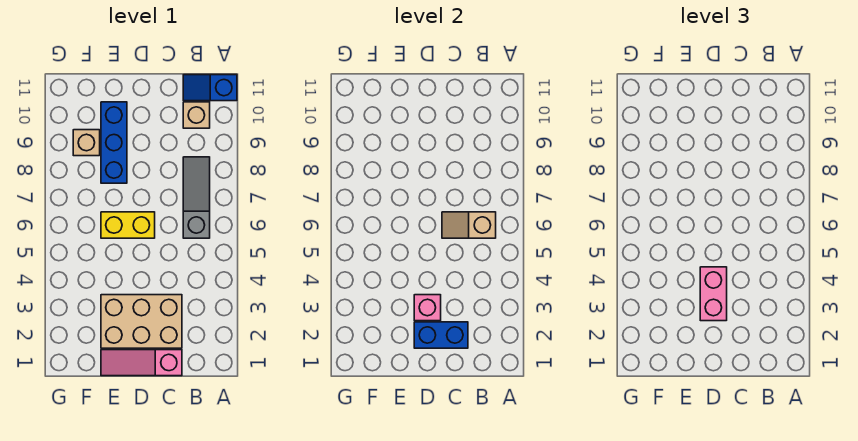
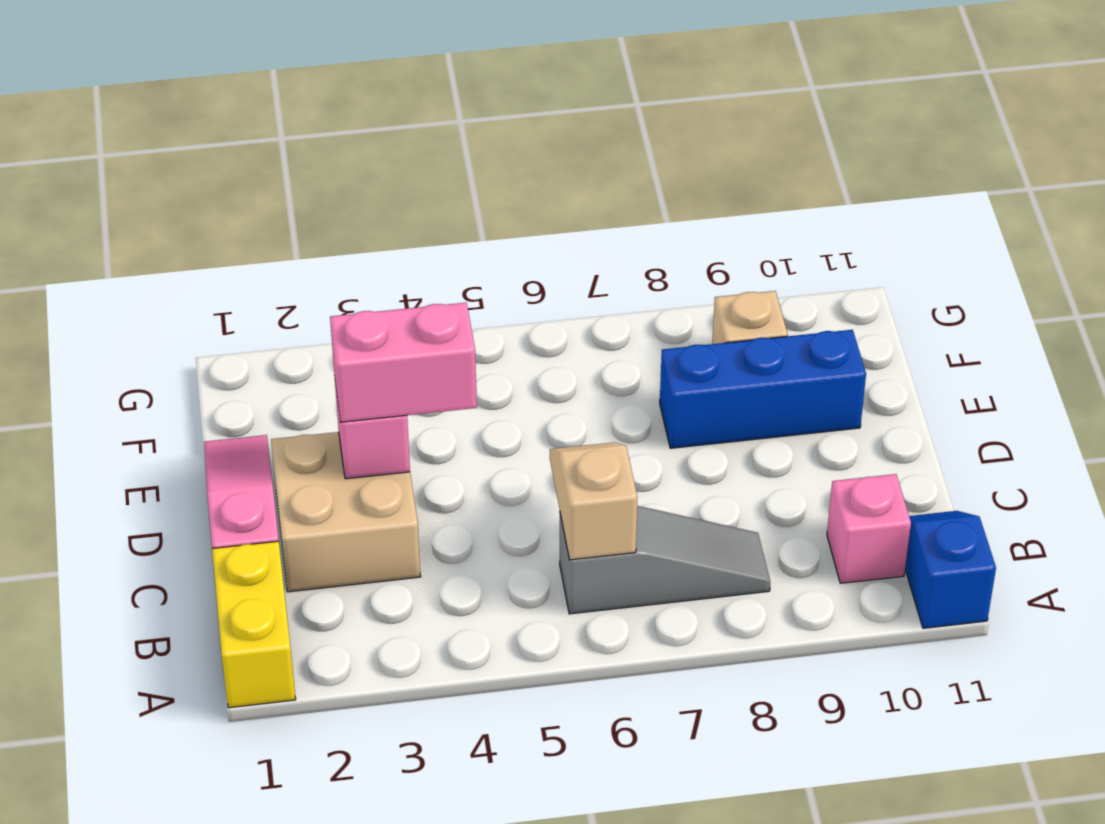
tan 1x1 brick [183,102,210,128] -> pink 1x1 brick [827,474,911,583]
tan 2x3 brick [101,295,182,348] -> tan 2x2 brick [271,432,421,592]
blue 1x2 brick [414,322,468,348] -> none
yellow 1x2 brick [101,212,155,238] -> yellow 1x2 brick moved to [212,541,296,708]

